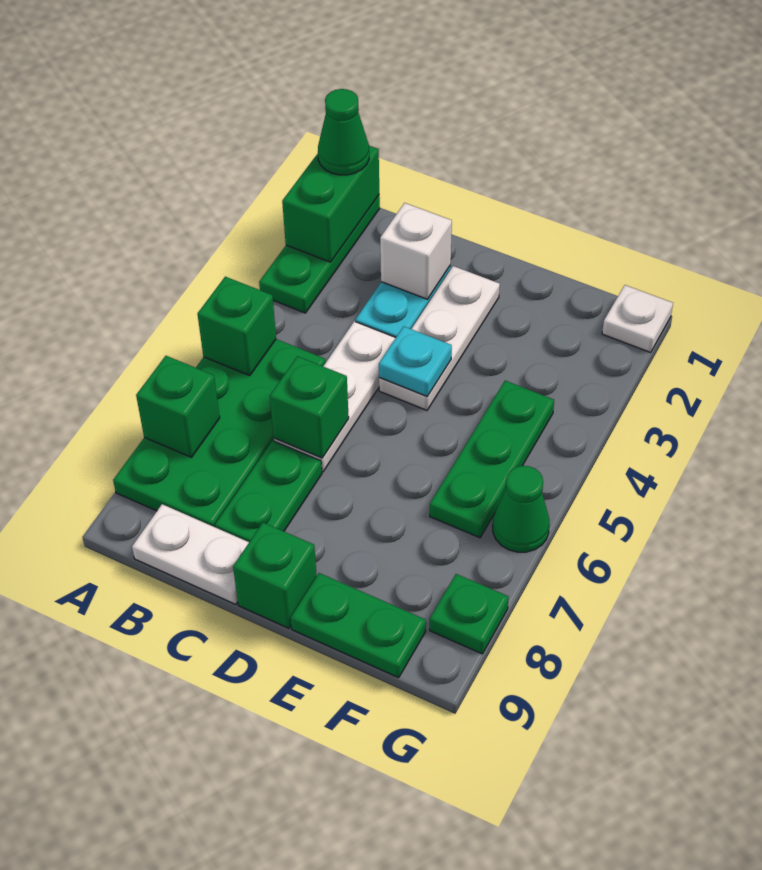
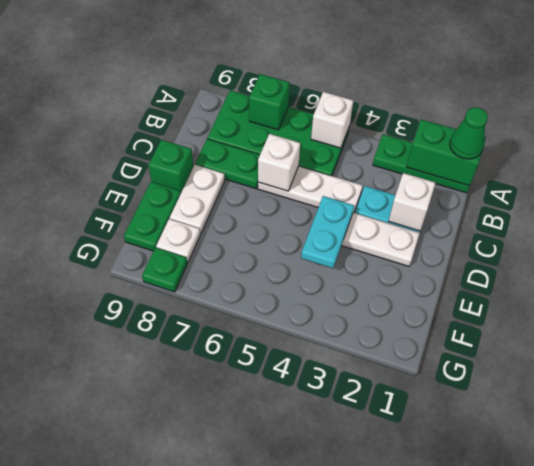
green 1x1 brick [198,277,276,376] -> white 1x1 brick [311,92,354,148]
white 1x2 plate [132,504,249,605] -> white 1x2 plate moved to [170,165,225,234]
green 1x1 brick [270,356,349,458] -> white 1x1 brick [258,134,300,191]
cyan 1x1 plate [379,326,452,397] -> cyan 1x2 plate [301,196,354,268]
green 1x3 plate [430,381,554,538] -> none
white 1x1 plate [602,285,673,352] -> white 1x1 plate moved to [156,219,200,262]
green 1x1 cone [493,466,550,552] -> none

